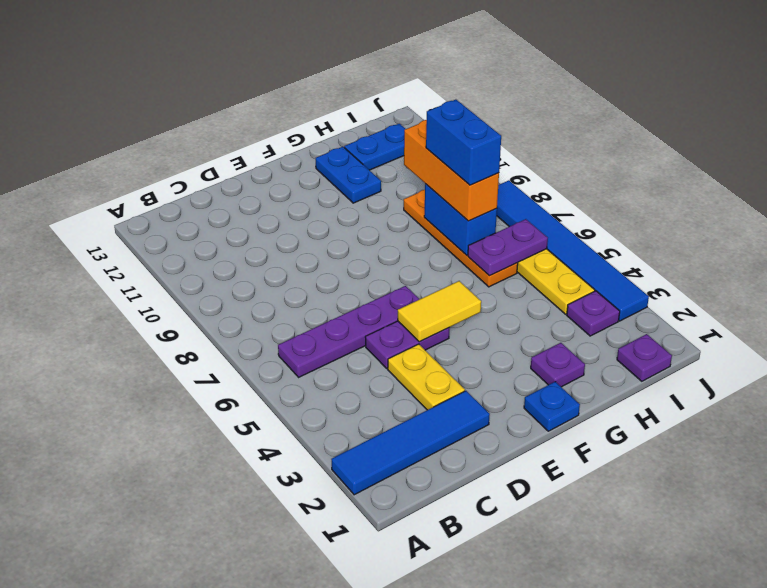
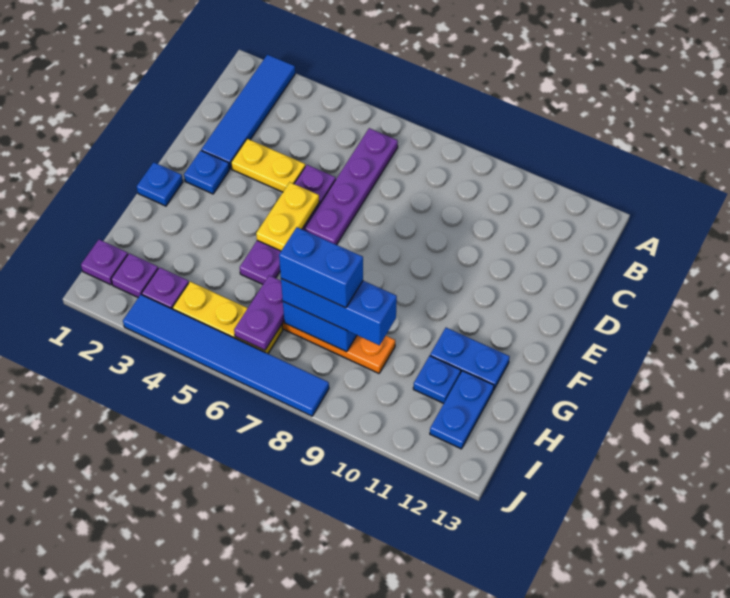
purple 1x2 plate [365,321,449,369] -> purple 1x4 plate [240,165,336,284]
none -> blue 1x1 plate [184,150,230,194]
yellow 1x2 tile [398,281,481,342] -> yellow 1x2 plate [256,182,319,251]
purple 1x1 plate [531,343,585,387] -> purple 1x1 plate moved to [111,253,158,297]
orange 1x3 brick [404,120,499,221] -> blue 1x3 brick [281,279,397,345]
none -> blue 1x1 plate [413,356,461,403]

